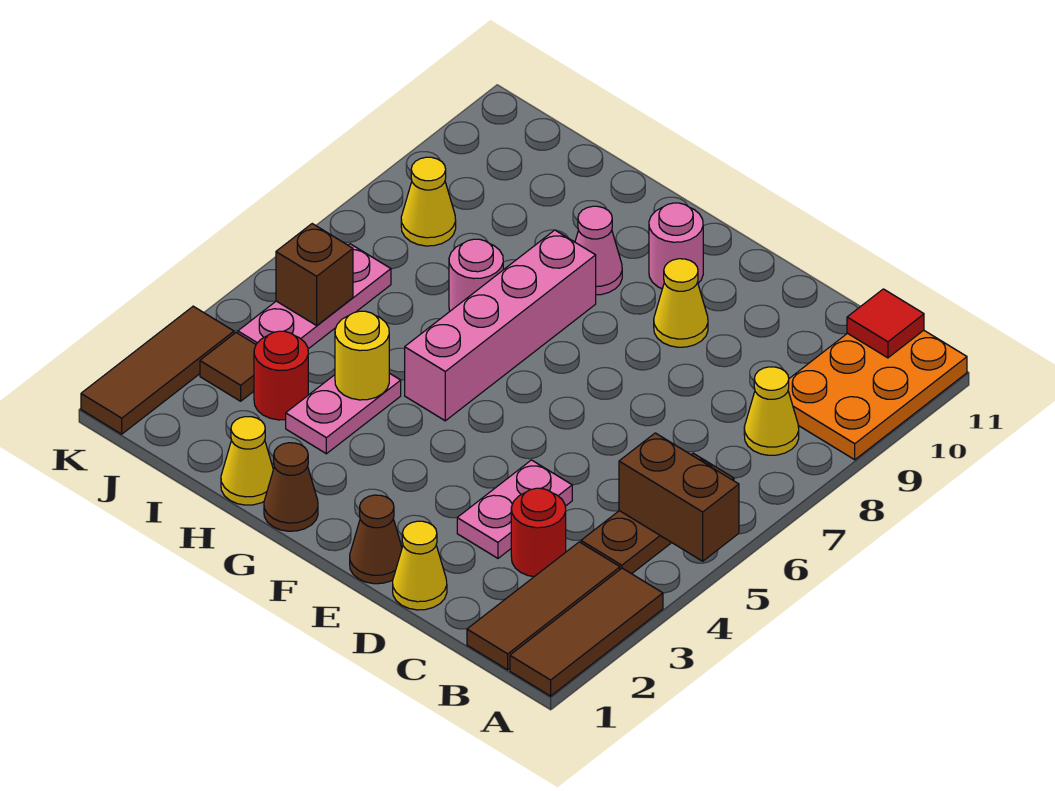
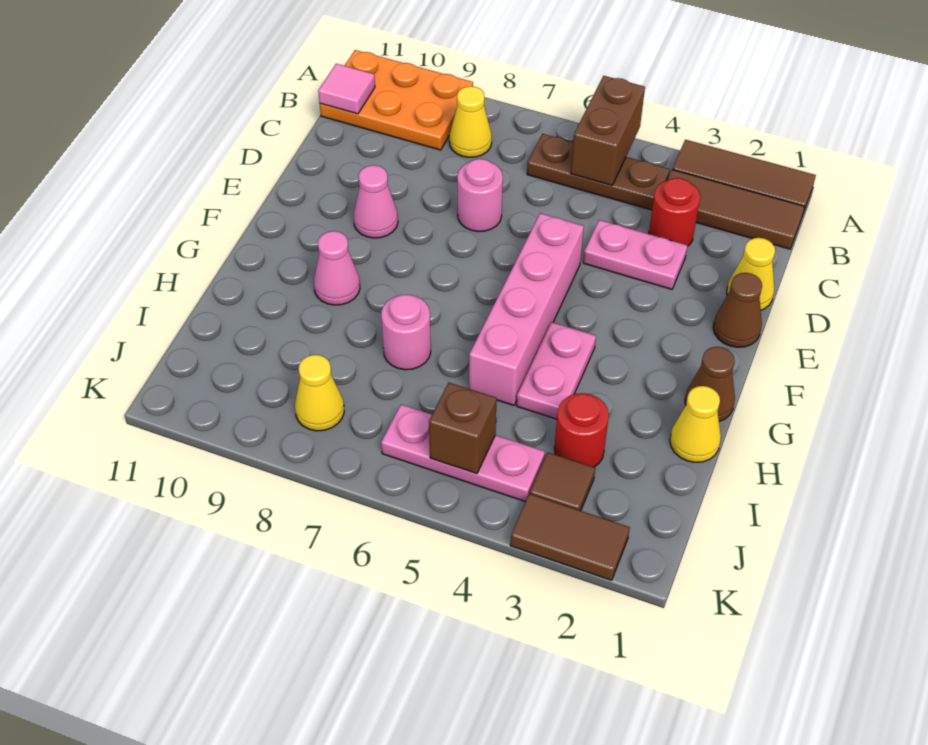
red 1x1 tile [847,289,924,358] -> pink 1x1 tile [318,64,375,114]
yellow 1x1 cone [654,259,708,347] -> pink 1x1 cone [353,165,398,238]
pink 1x1 round brick [649,203,703,289] -> pink 1x1 round brick moved to [457,159,503,232]
pink 1x4 brick [405,230,596,421] -> pink 1x4 brick turned to [469,213,584,405]
pink 1x2 plate [286,373,401,454] -> pink 1x2 plate turned to [517,322,596,419]
yellow 1x1 round brick [335,311,389,400] -> none
brown 1x3 tile [81,306,234,434] -> brown 1x2 tile [510,494,630,580]

